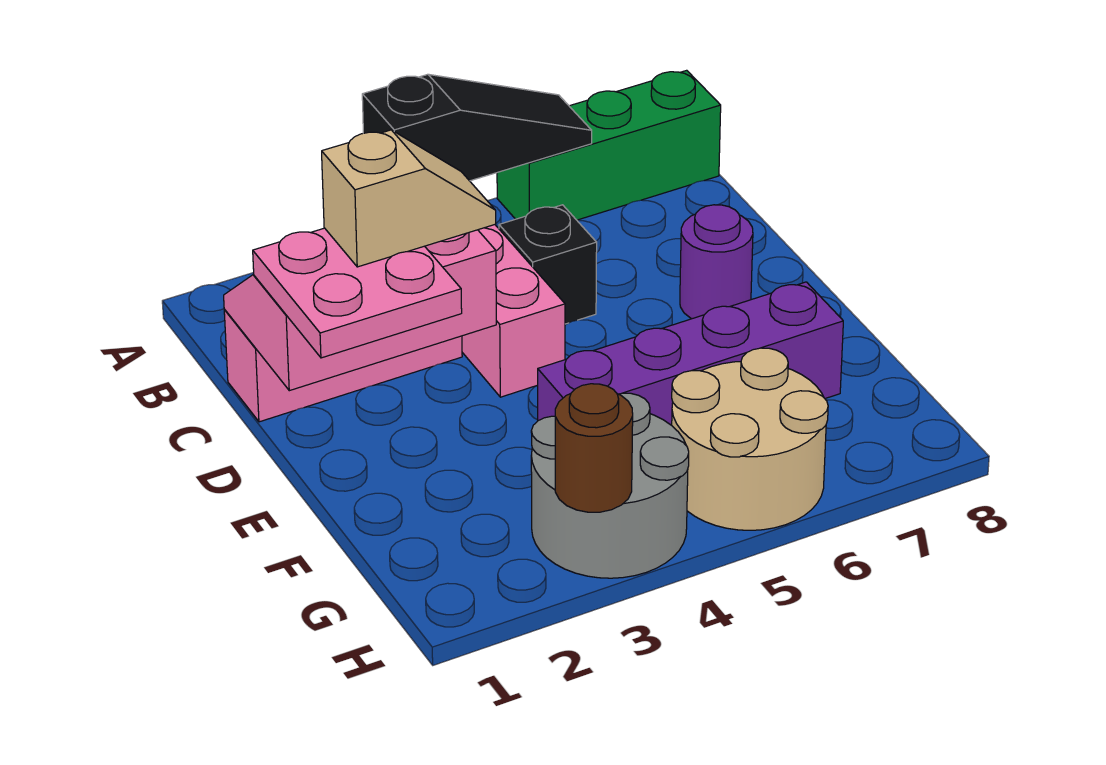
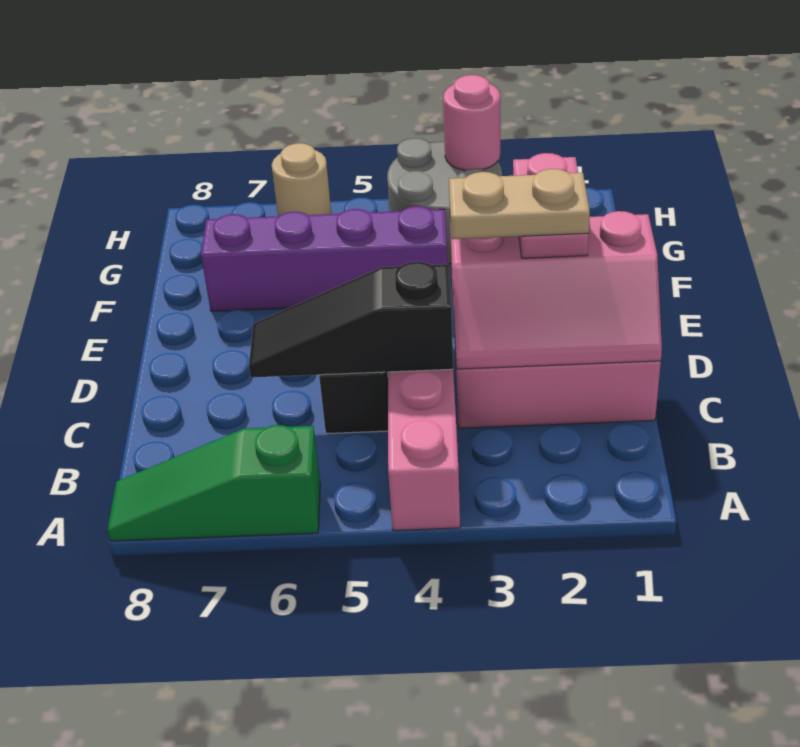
black 1x3 slope [362,74,592,181] -> black 1x3 slope moved to [249,262,453,377]
green 1x3 brick [497,70,721,220] -> green 1x3 slope [107,425,320,541]
pink 2x2 plate [253,228,462,358] -> pink 1x2 plate [513,153,589,258]
tan 1x2 slope [322,130,496,267] -> tan 1x2 plate [449,169,590,239]
purple 1x1 round brick [680,205,753,319] -> none
tan 2x2 round brick [672,348,828,530] -> tan 1x1 round brick [272,143,331,216]
brown 1x1 round brick [555,384,633,512] -> pink 1x1 round brick [443,75,500,171]

